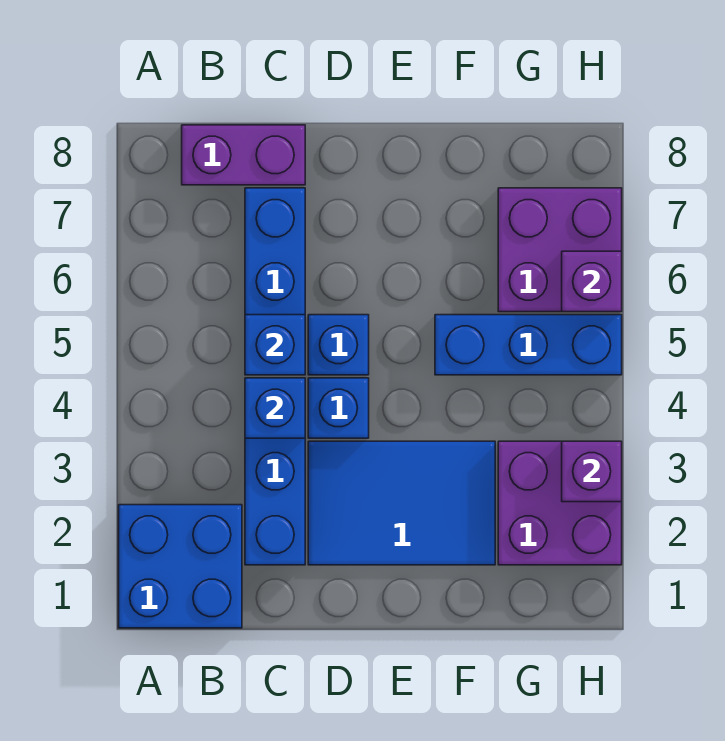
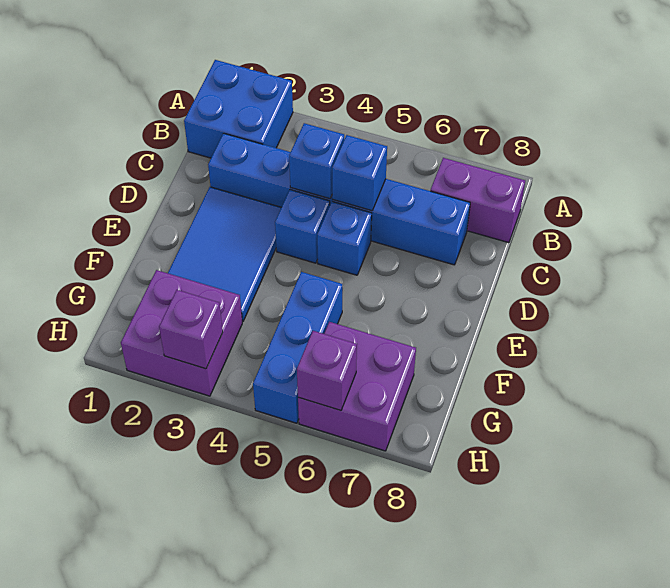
purple 1x2 brick [182,125,305,185] -> purple 1x2 brick turned to [431,158,525,243]

